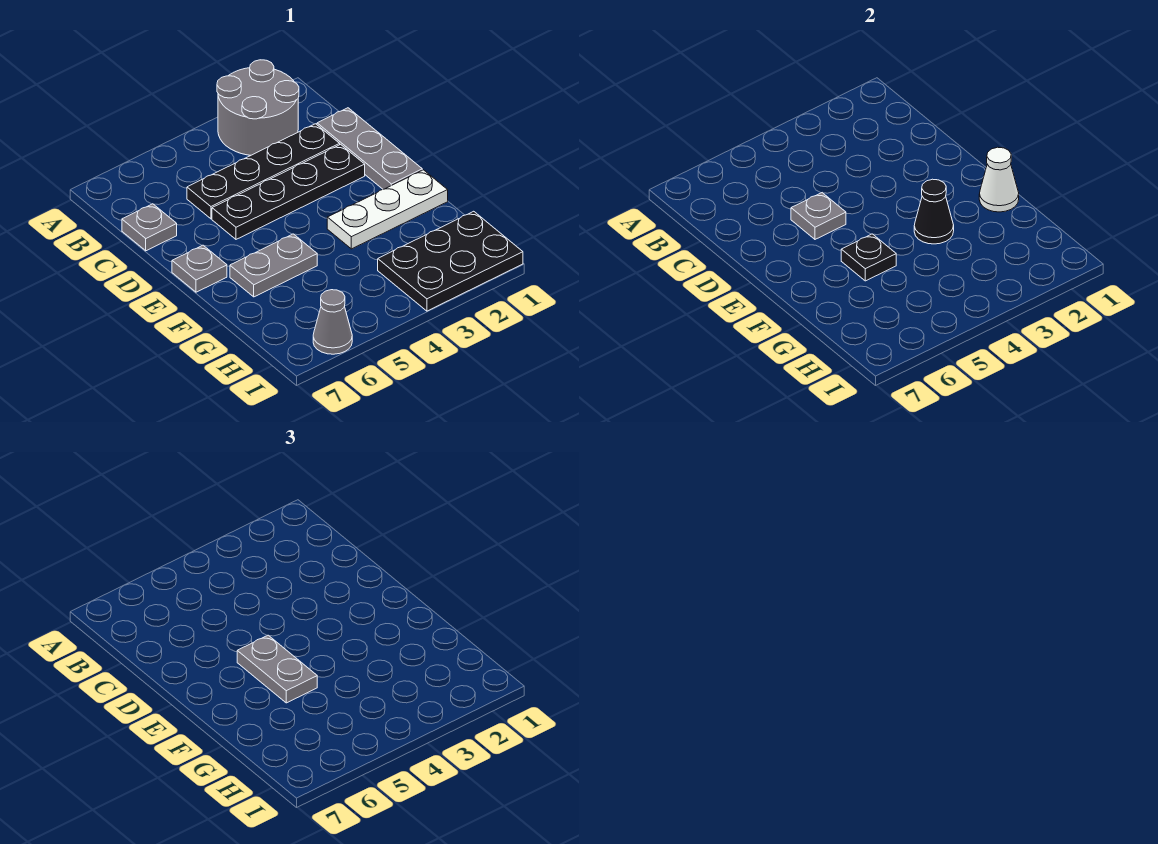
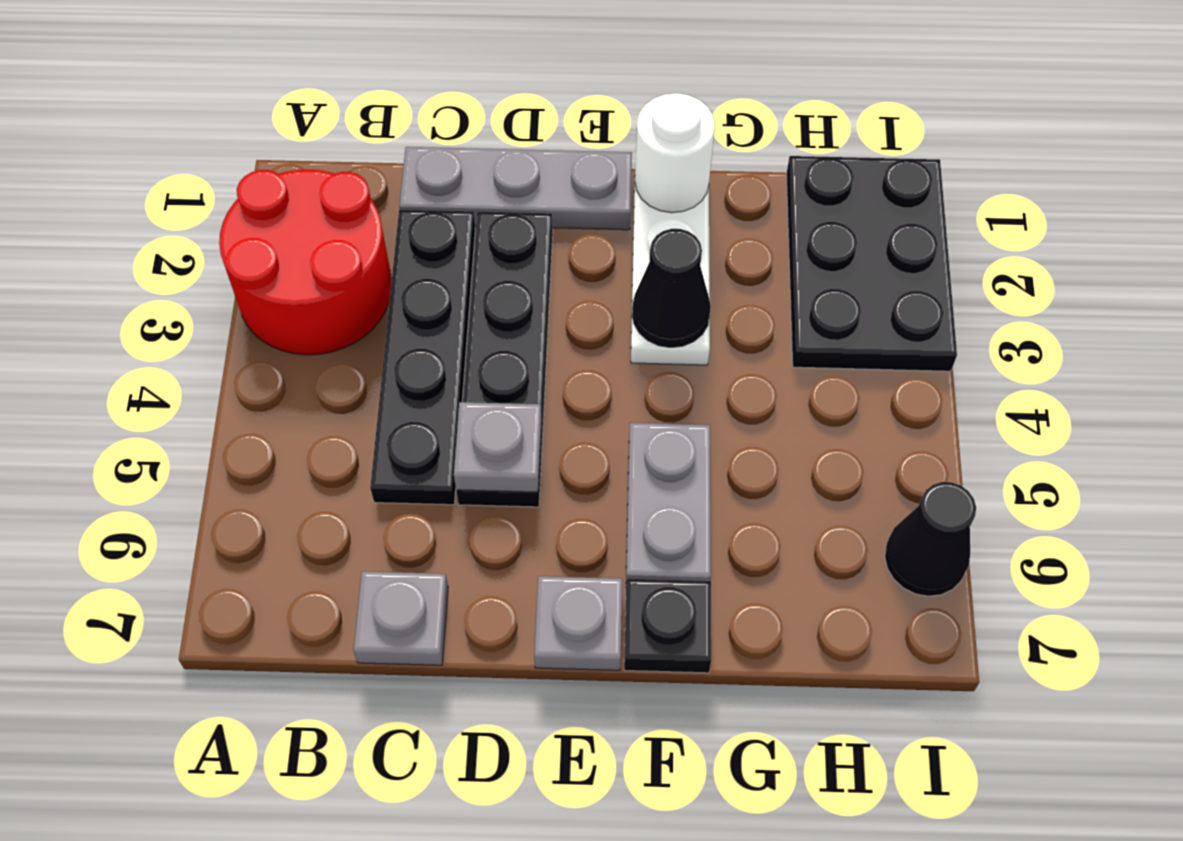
grey 2x2 round brick [217,60,299,155] -> red 2x2 round brick [219,170,392,355]
grey 1x2 plate [237,635,317,703] -> none
white 1x1 cone [979,147,1019,212] -> white 1x1 round brick [635,93,715,213]
black 1x1 plate [841,234,896,281] -> black 1x1 plate moved to [624,579,711,673]
grey 1x1 cone [313,290,352,354] -> black 1x1 cone [885,482,976,596]

